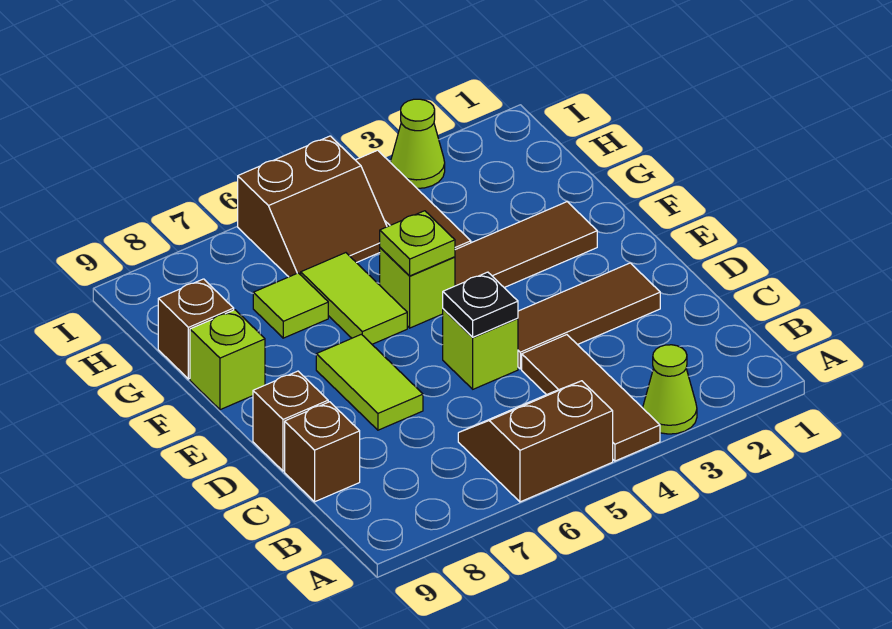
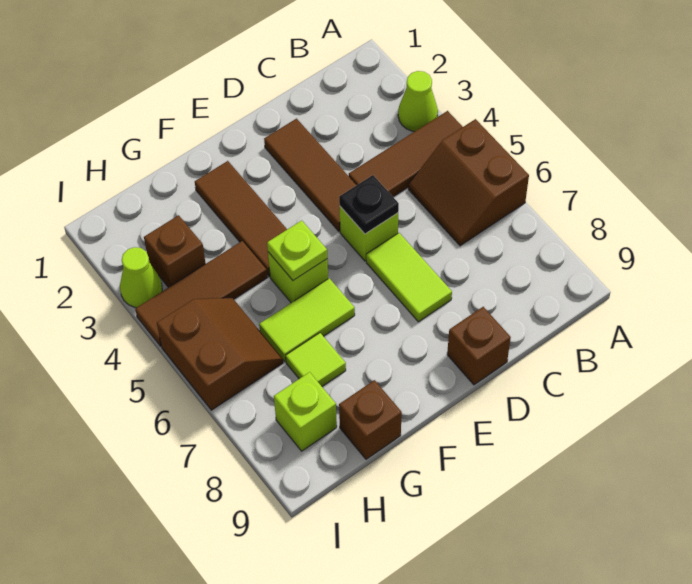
brown 1x1 brick [285,402,360,502] -> brown 1x1 brick moved to [144,215,206,287]
lime 1x2 tile [316,334,423,430] -> lime 1x2 tile turned to [366,233,452,322]
lime 1x1 brick [190,310,265,410] -> lime 1x1 brick moved to [274,372,337,451]

